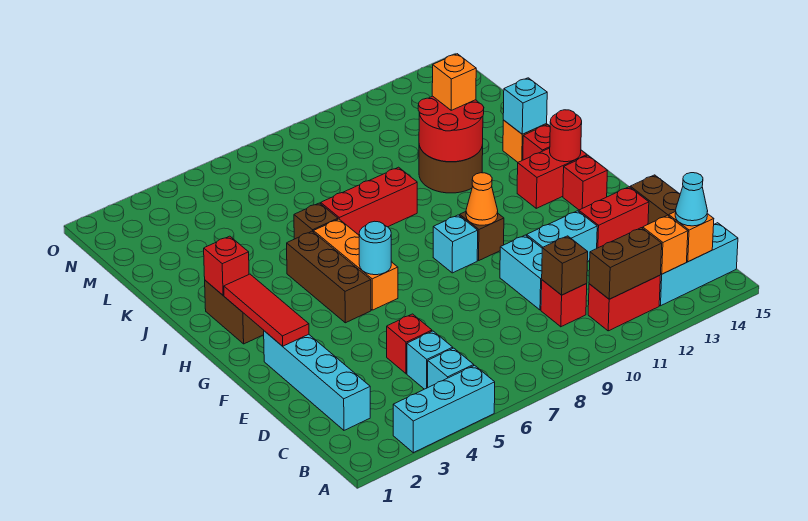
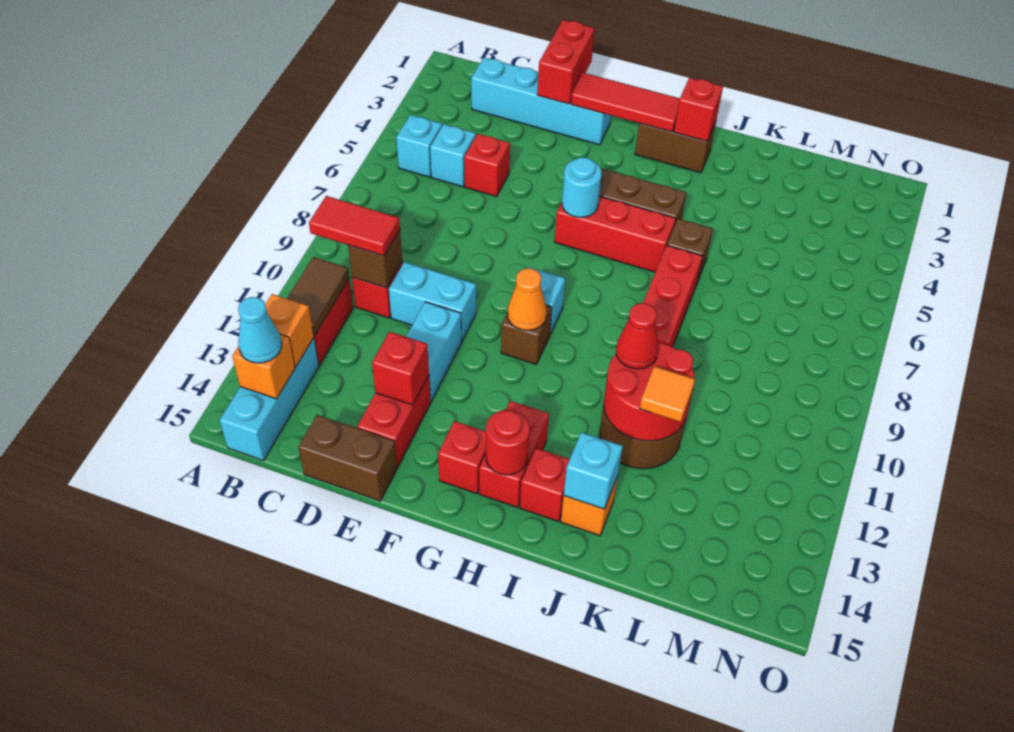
cyan 1x3 brick [393,365,495,453] -> none
none -> red 1x2 tile [309,196,400,256]
brown 1x2 brick [589,228,662,299] -> brown 1x2 tile [287,257,349,335]
none -> red 1x2 brick [537,20,595,104]
none -> red 1x1 brick [372,332,429,405]
orange 1x3 brick [314,219,398,310] -> red 1x3 brick [555,196,676,272]
none -> red 1x1 cone [616,303,659,369]
orange 1x1 brick [432,54,476,110] -> orange 1x1 tile [640,366,695,422]

